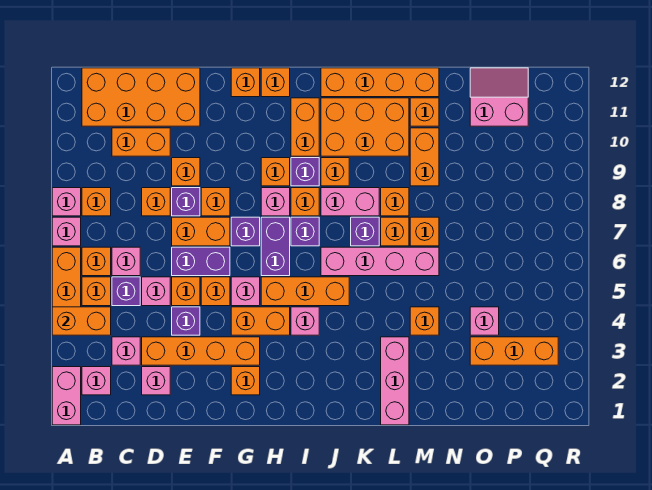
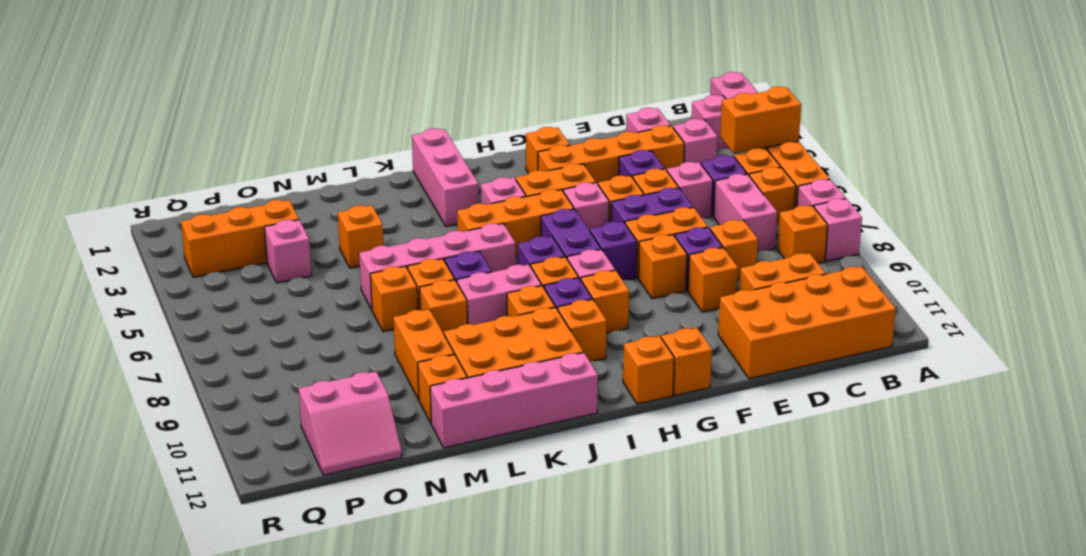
pink 1x1 brick [112,247,140,276] -> pink 1x2 brick [714,174,777,252]
orange 1x2 brick [291,98,319,156] -> orange 1x1 brick [558,299,607,362]
orange 1x4 brick [321,68,439,97] -> pink 1x4 brick [430,352,598,448]
pink 1x3 brick [381,337,409,425] -> pink 1x3 brick moved to [412,128,479,227]

